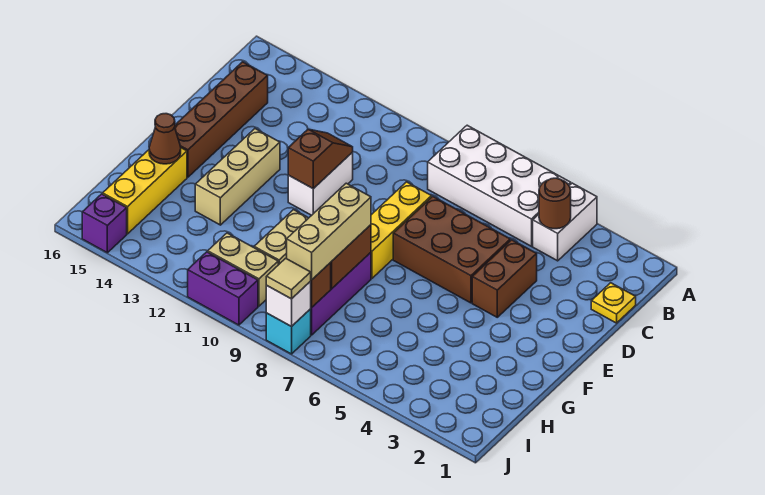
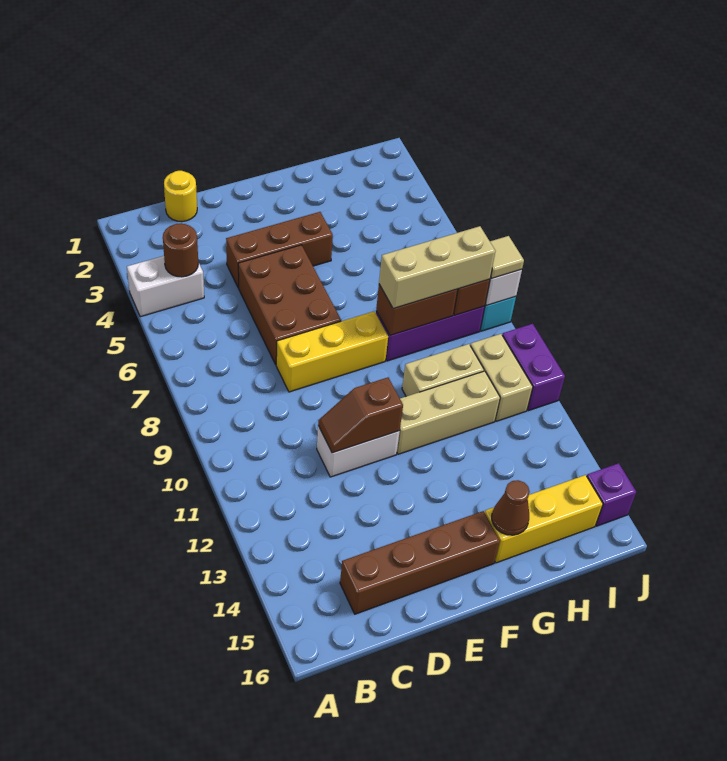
white 2x4 brick [428,125,571,246] -> none
yellow 1x1 plate [591,283,636,323] -> yellow 1x1 round brick [164,171,197,222]
brown 1x2 brick [472,240,537,317] -> brown 1x3 brick [226,212,333,288]
tan 1x3 brick [195,129,280,225] -> tan 1x3 brick moved to [397,371,500,454]

